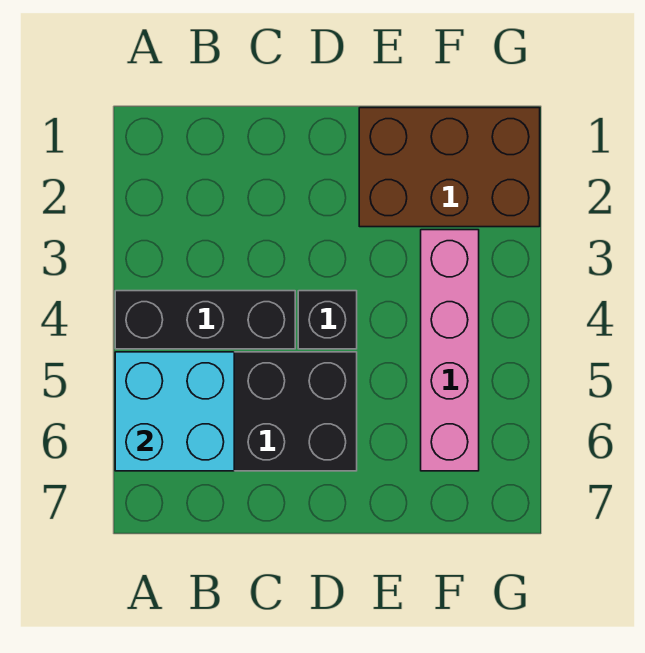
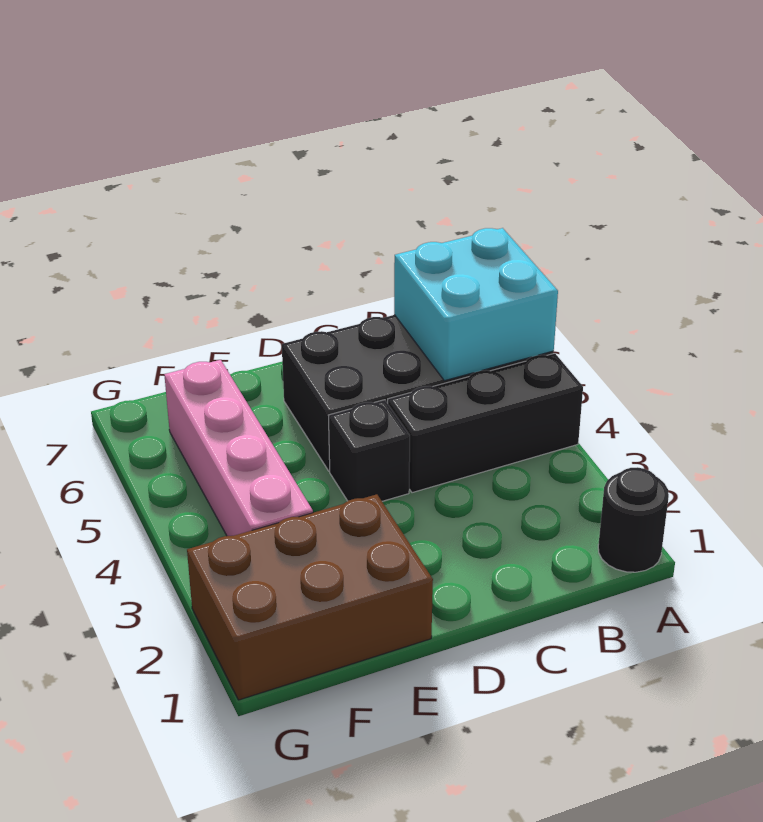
none -> black 1x1 round brick [598,467,669,572]

